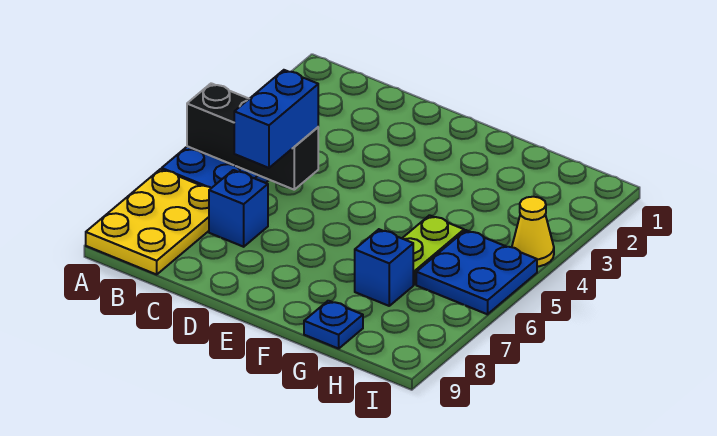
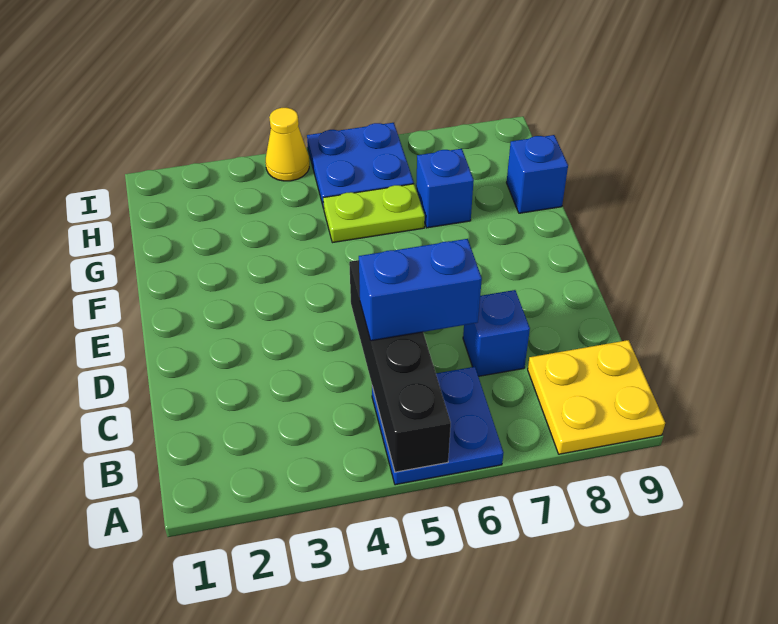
black 1x3 brick [187,83,318,190] -> black 1x4 brick [349,260,451,472]
yellow 2x3 plate [86,169,211,274] -> yellow 2x2 plate [528,340,665,454]
blue 1x1 plate [304,301,363,349] -> blue 1x1 brick [507,135,568,213]

